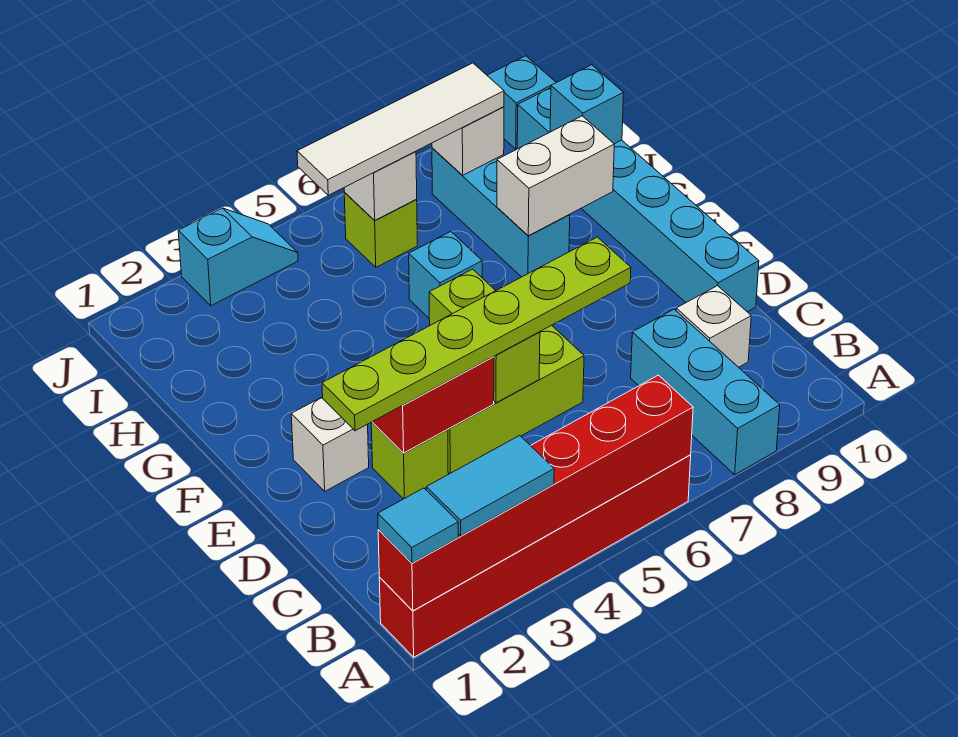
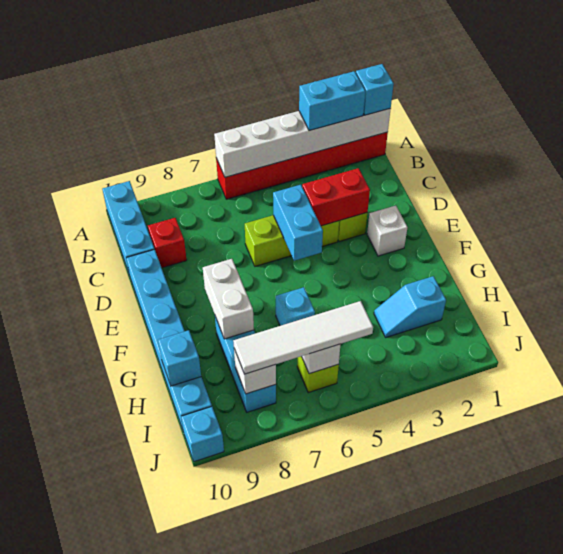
red 1x6 brick [378,375,693,611] -> white 1x6 brick [214,108,391,177]
cyan 1x1 tile [378,488,458,563] -> cyan 1x1 brick [356,64,394,115]
cyan 1x2 tile [426,435,554,536] -> cyan 1x2 brick [299,71,366,131]
cyan 1x3 brick [631,309,780,475] -> cyan 1x3 brick moved to [102,181,154,276]
white 1x1 brick [676,286,751,367] -> red 1x1 brick [148,218,187,268]
lime 1x6 plate [322,237,631,431] -> none
lime 1x2 brick [429,269,540,403] -> cyan 1x2 brick [273,185,323,261]
white 1x2 brick [497,116,614,236] -> white 1x2 brick turned to [203,259,254,339]
cyan 1x2 slope [178,208,298,306] -> cyan 1x2 slope moved to [374,276,446,337]

